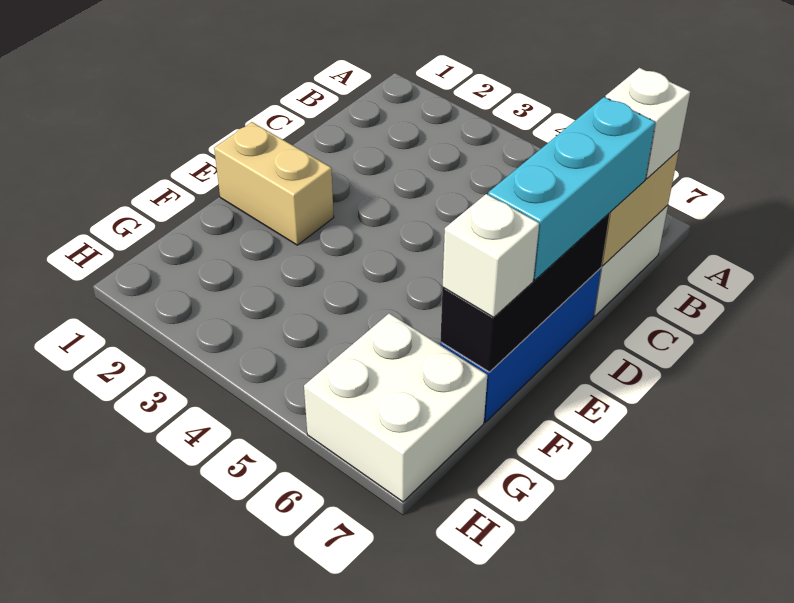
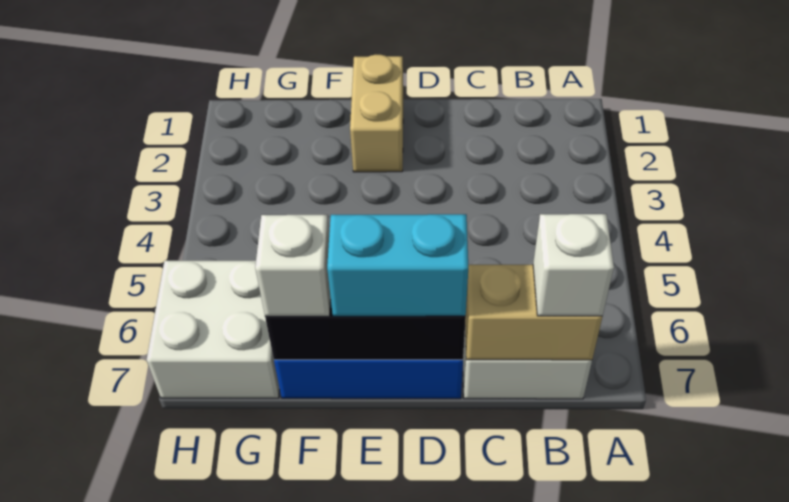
cyan 1x3 brick [488,97,655,280] -> cyan 1x2 brick [327,214,468,316]

